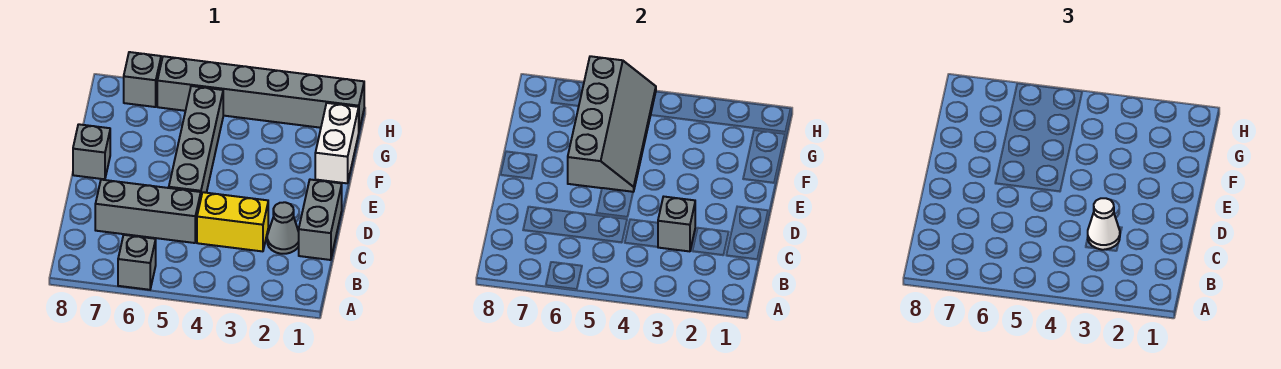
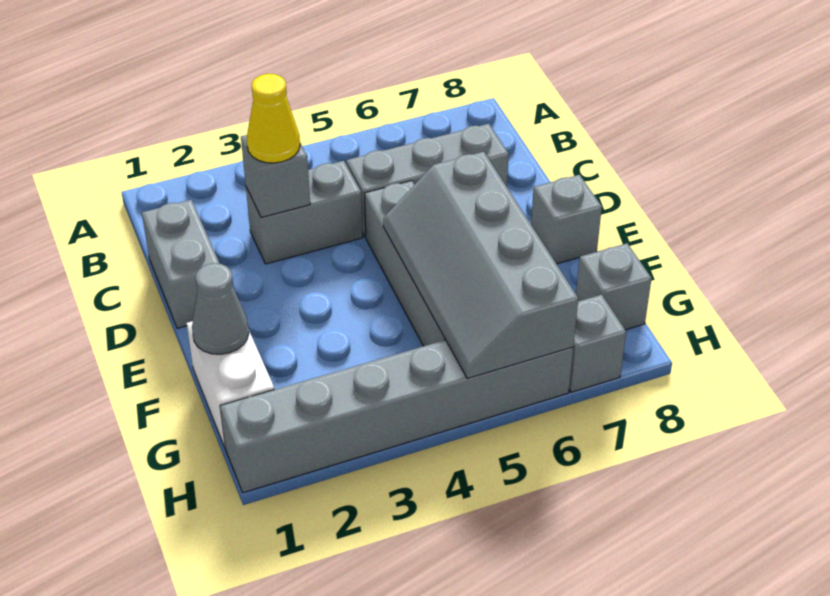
grey 1x1 brick [118,235,156,290] -> grey 1x1 brick moved to [576,243,652,330]
grey 1x1 cone [267,202,299,254] -> grey 1x1 cone moved to [192,263,249,354]
yellow 1x2 brick [197,192,268,251] -> grey 1x2 brick [246,161,363,264]
white 1x1 cone [1088,198,1120,250] -> yellow 1x1 cone [247,74,300,163]

